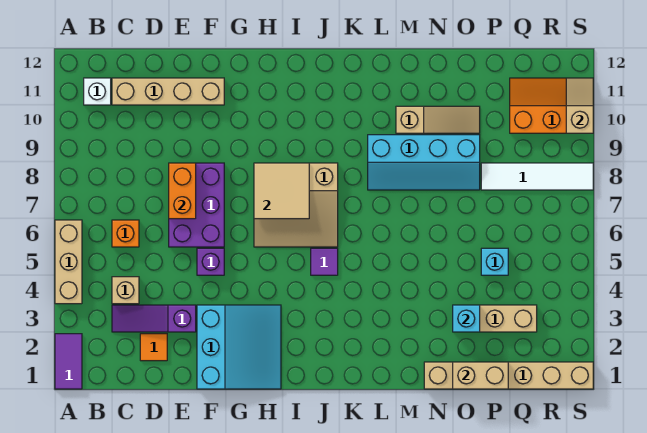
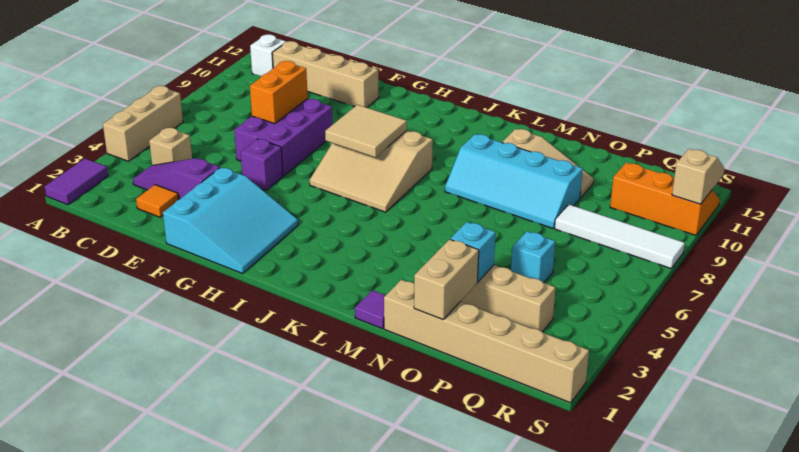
orange 1x1 brick [112,220,139,247] -> none
purple 1x1 tile [311,248,338,275] -> purple 1x1 tile moved to [355,290,386,329]
tan 1x2 brick [453,362,508,389] -> tan 1x2 brick turned to [414,239,479,320]

